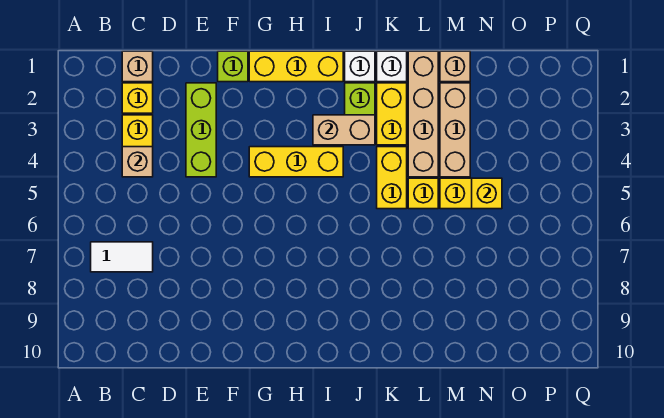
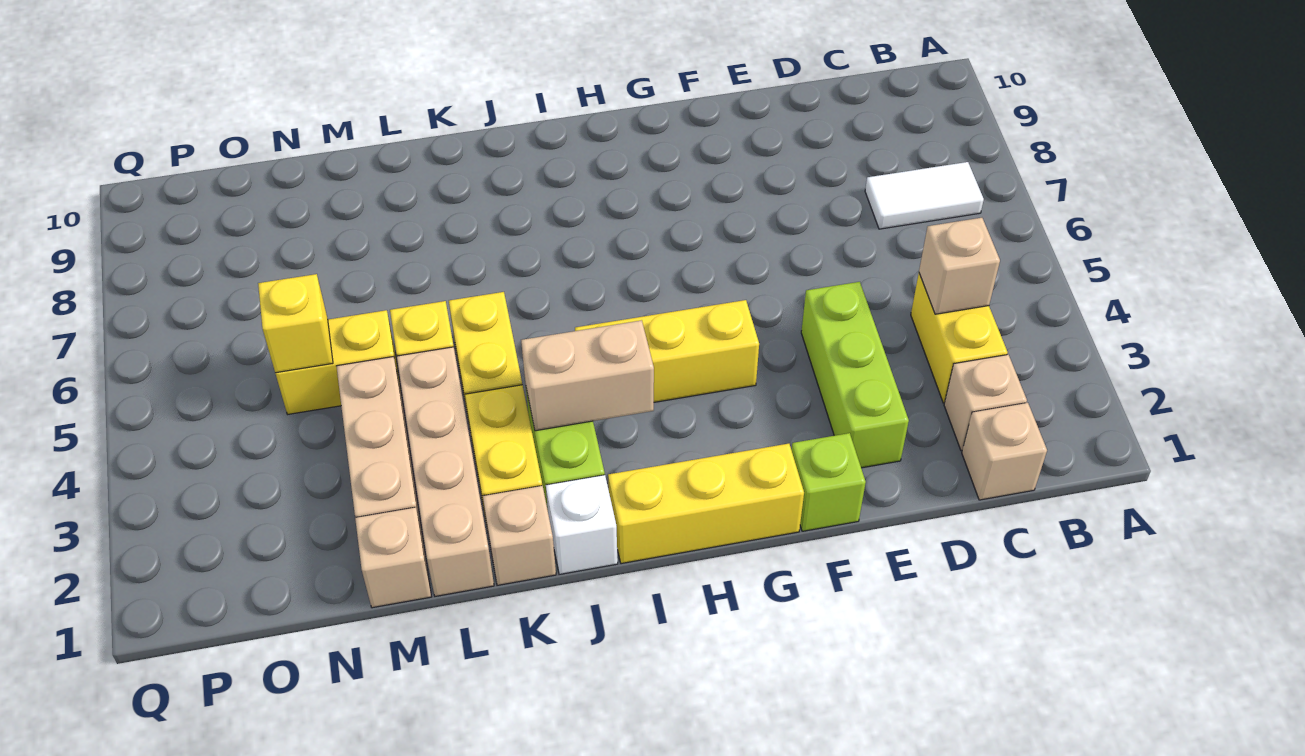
yellow 1x1 brick [122,83,153,113] -> tan 1x1 brick [944,355,1027,450]
white 1x1 brick [377,51,407,82] -> tan 1x1 brick [483,486,556,585]

